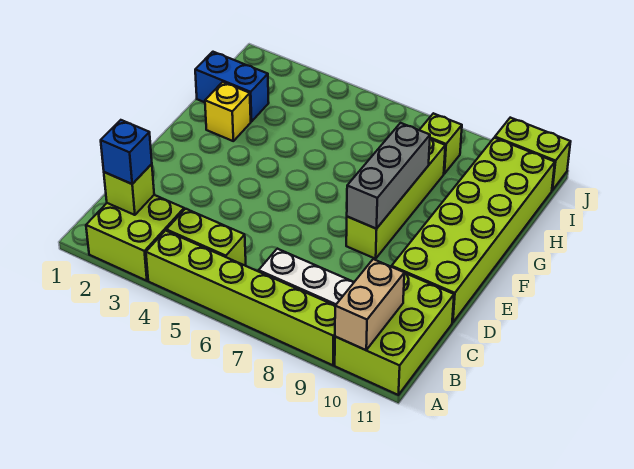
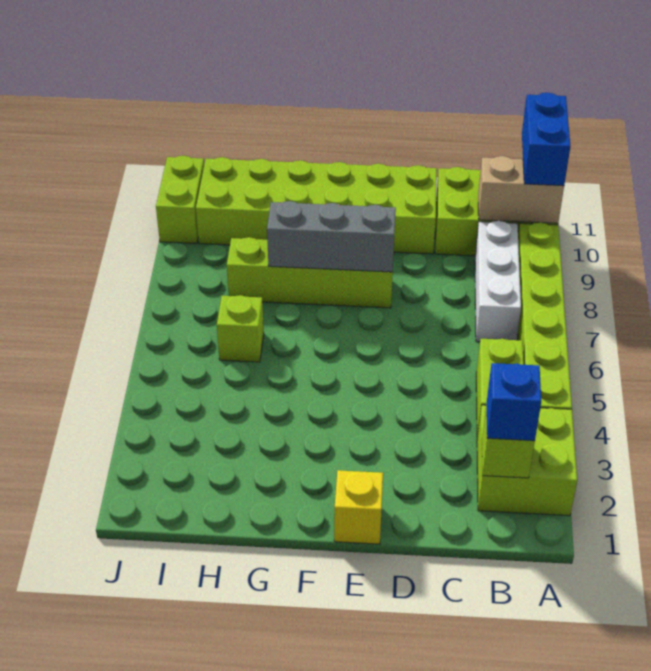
yellow 1x1 brick [205,82,251,141] -> yellow 1x1 brick moved to [334,470,383,544]
blue 1x2 brick [195,52,269,122] -> blue 1x2 brick moved to [522,93,570,186]
lime 1x1 brick [420,113,462,174] -> lime 1x1 brick moved to [217,295,264,362]

